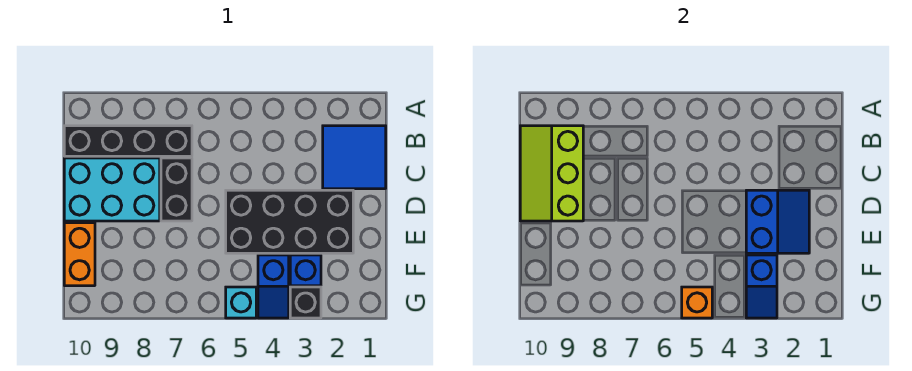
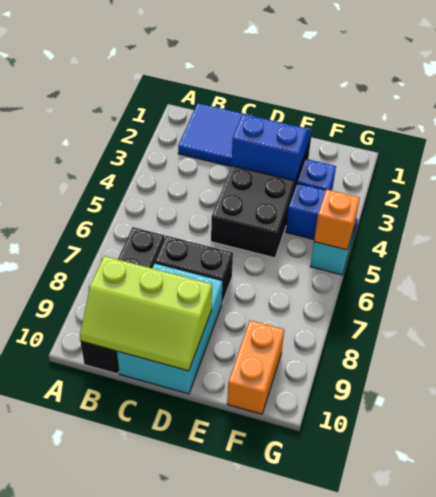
orange 1x2 brick [64,223,95,286] -> orange 1x2 brick turned to [227,320,284,414]
blue 1x2 slope [746,255,777,318] -> none
black 1x1 brick [290,287,321,318] -> none

